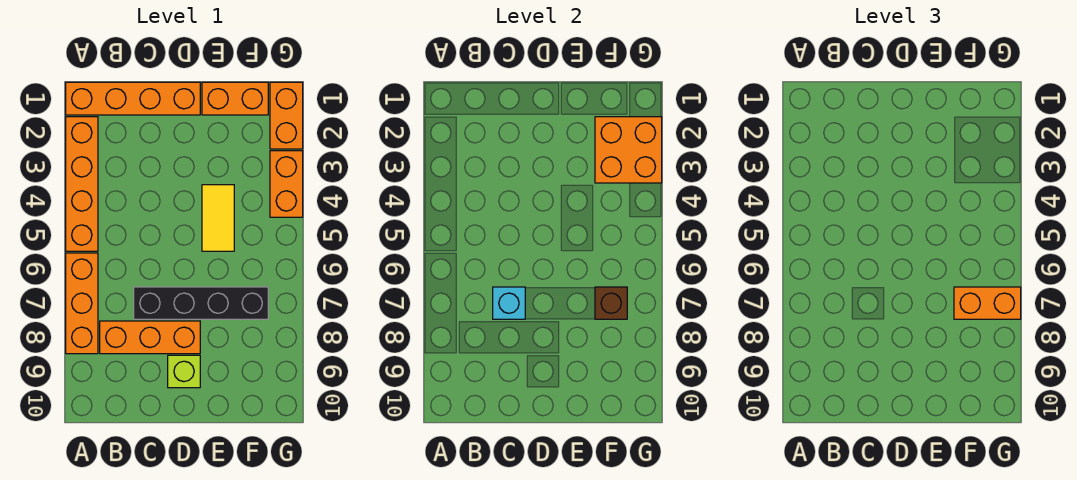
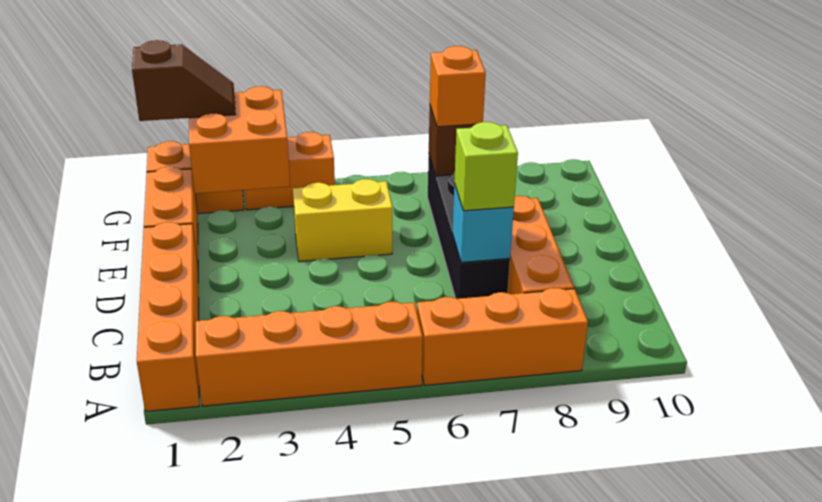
lime 1x1 brick [168,355,200,388] -> lime 1x1 brick moved to [454,122,518,211]
yellow 1x2 tile [202,185,234,251] -> yellow 1x2 brick [293,179,392,262]
orange 1x2 brick [954,287,1021,319] -> orange 1x1 brick [430,46,486,127]
none -> brown 1x2 slope [132,40,236,121]

